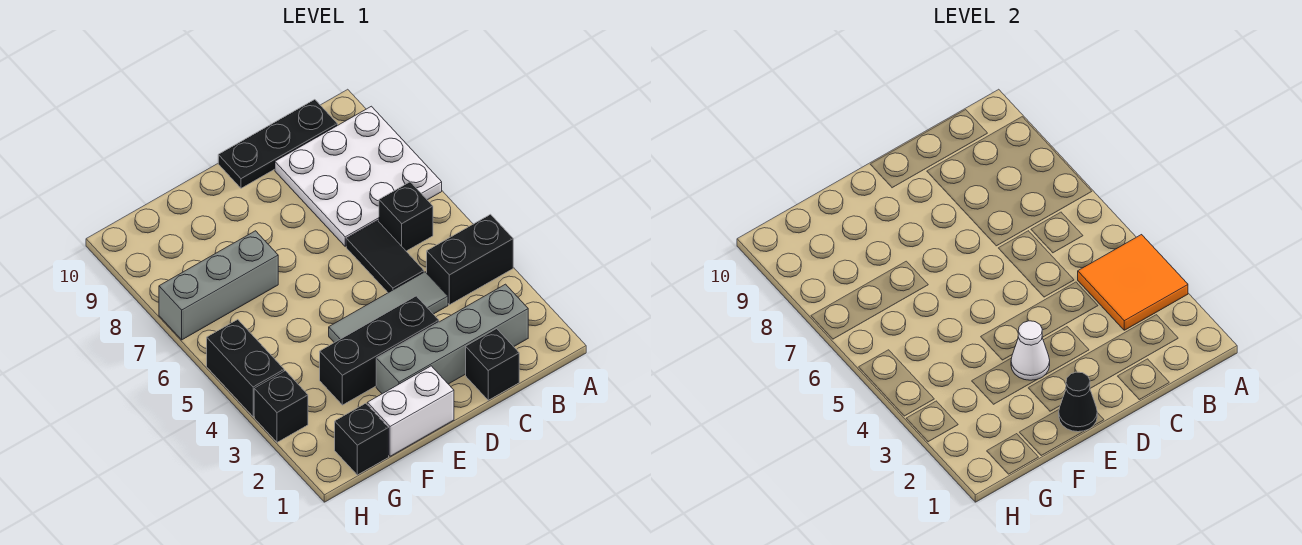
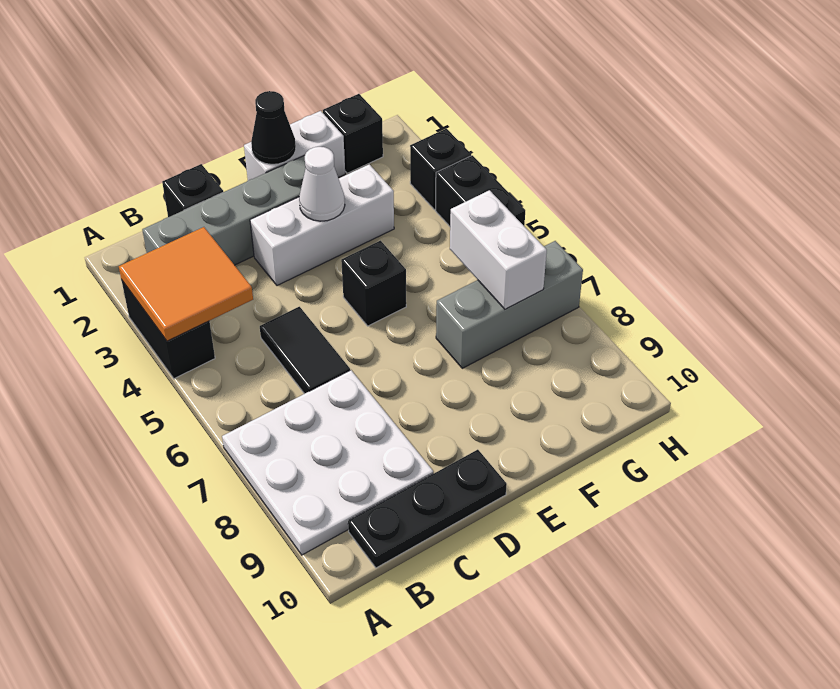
black 1x2 brick [427,214,513,305] -> black 1x2 brick turned to [122,281,215,379]
black 1x1 brick [379,182,433,251] -> black 1x1 brick moved to [341,241,406,326]
grey 1x3 tile [329,272,448,343] -> none
black 1x3 brick [320,296,439,405] -> white 1x3 brick [250,164,394,285]
none -> white 1x2 brick [450,190,547,309]

